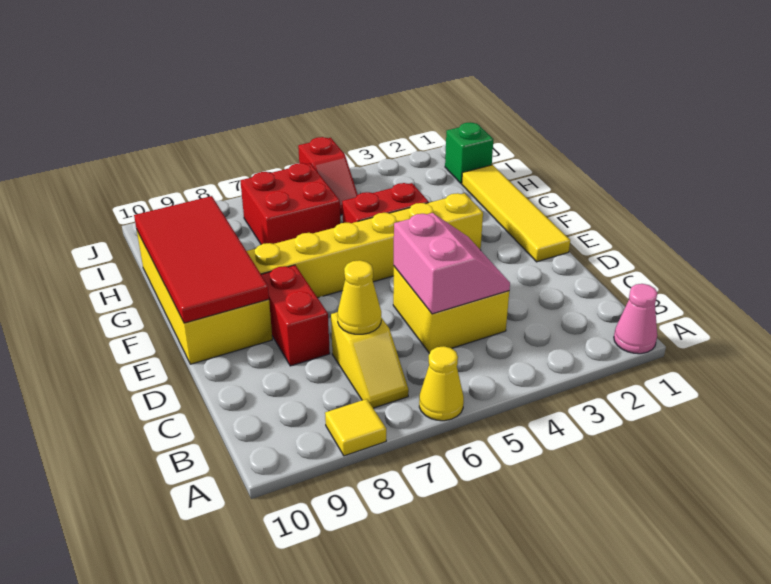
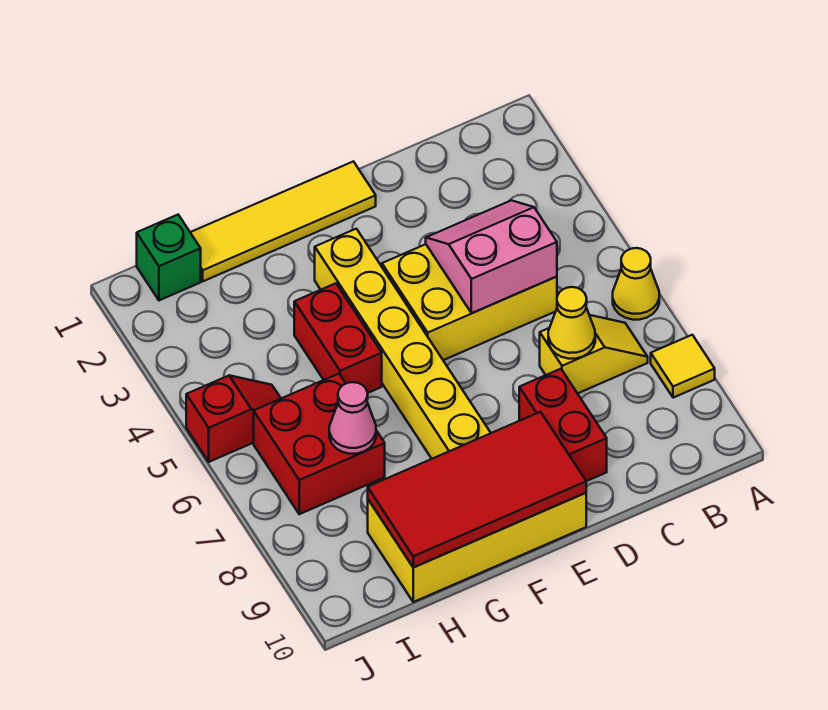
pink 1x1 cone [614,284,657,354] -> pink 1x1 cone moved to [329,382,376,454]
yellow 2x2 brick [393,267,509,353] -> yellow 2x3 brick [382,244,557,360]
red 1x2 brick [261,265,330,366] -> red 1x2 brick turned to [519,369,607,481]

